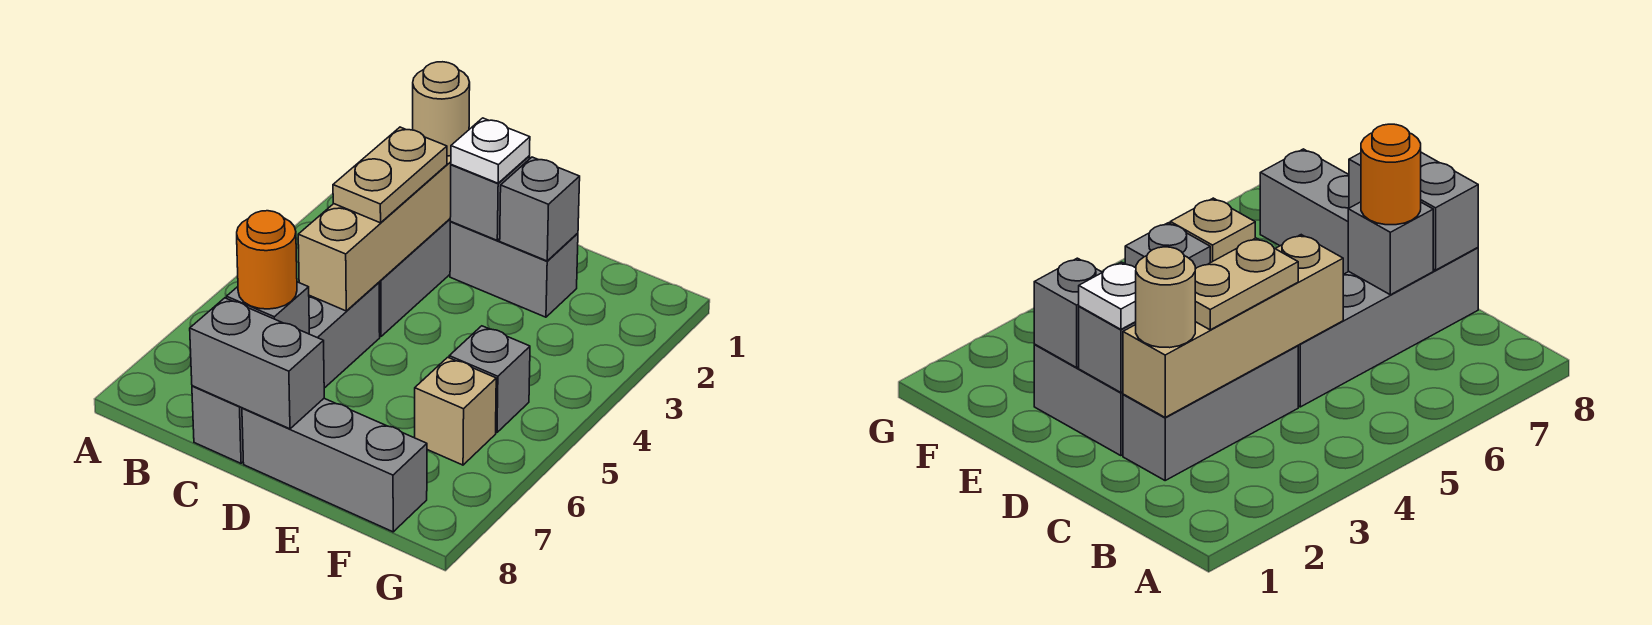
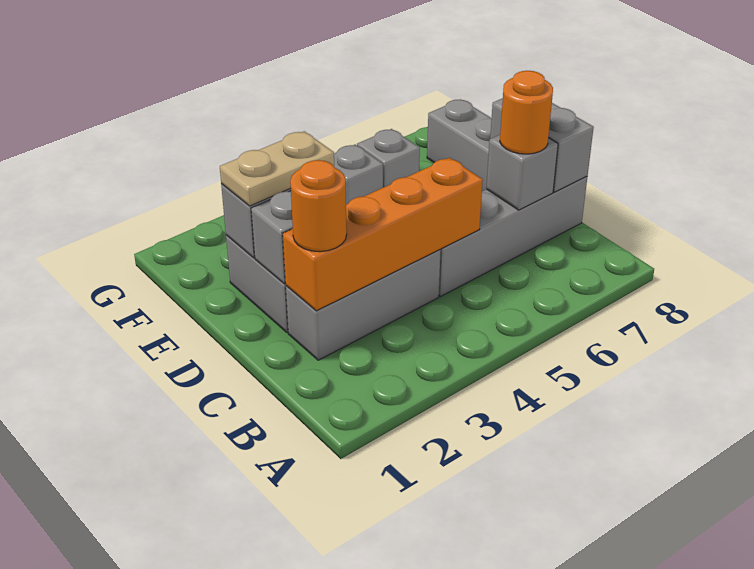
tan 1x4 brick [298,156,451,311] -> orange 1x4 brick [283,158,483,311]
tan 1x1 round brick [413,62,470,156] -> orange 1x1 round brick [290,160,347,252]
tan 1x2 plate [333,127,447,223] -> tan 1x2 plate moved to [220,131,334,206]
white 1x1 plate [451,118,530,183] -> none
tan 1x1 brick [415,357,496,465] -> grey 1x1 brick [357,129,420,188]

